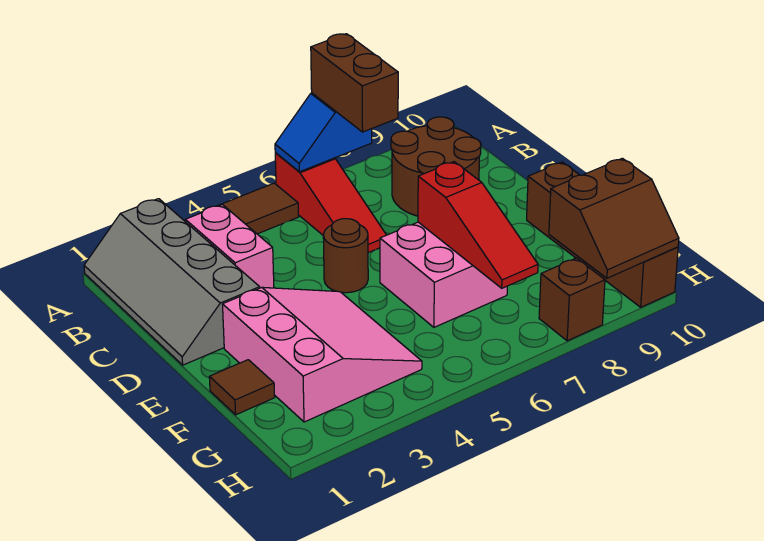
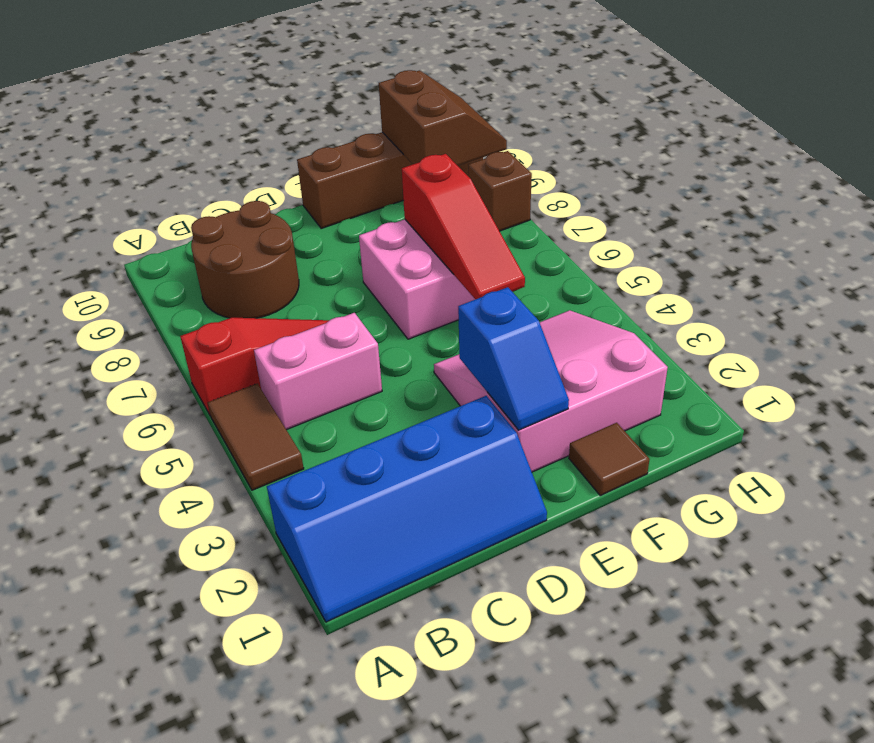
grey 2x4 slope [84,199,260,365] -> blue 2x4 slope [267,396,547,622]
blue 1x2 slope [275,93,372,172] -> blue 1x2 slope moved to [458,287,569,430]
brown 1x2 brick [311,34,398,132] -> none
pink 1x2 brick [185,205,274,288] -> pink 1x2 brick moved to [254,313,382,430]
brown 1x1 round brick [323,219,368,293] -> none
red 1x3 slope [418,162,538,288] -> red 1x3 slope turned to [402,154,525,299]

